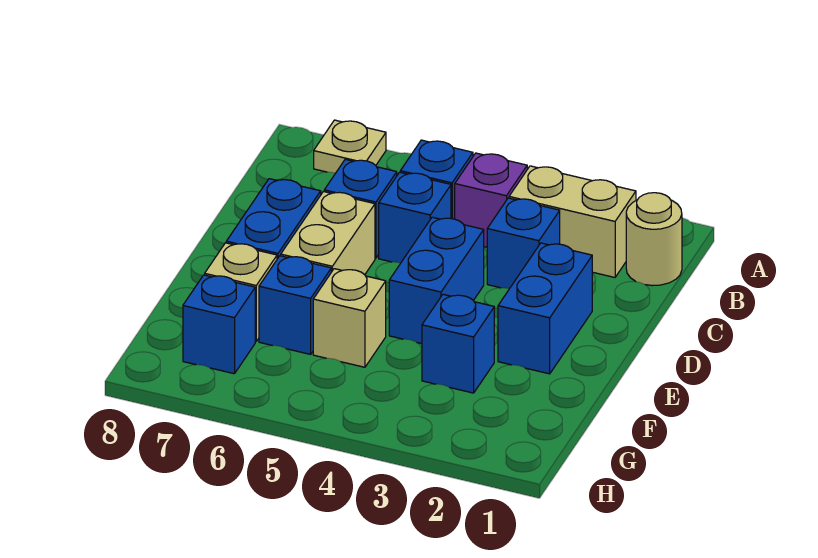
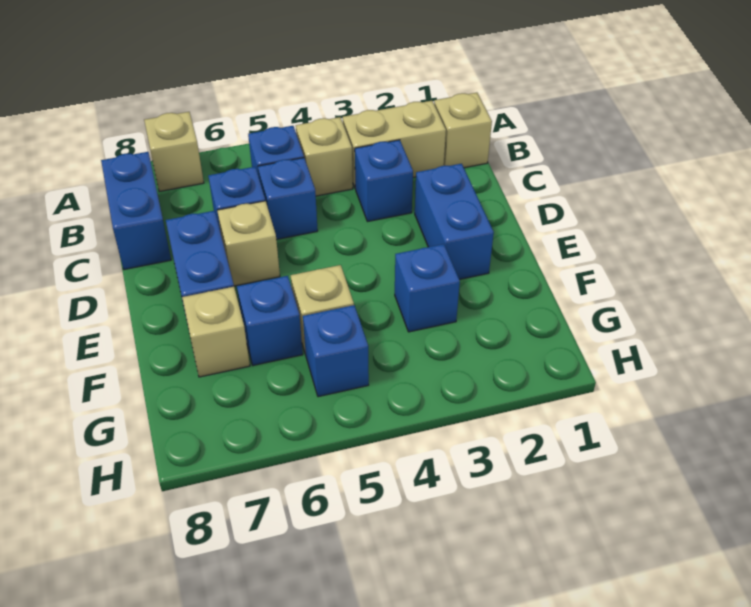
tan 1x1 plate [314,120,386,173] -> tan 1x1 brick [144,112,204,192]
tan 1x1 round brick [626,193,682,286] -> tan 1x1 brick [434,93,492,168]
purple 1x1 brick [455,153,527,247] -> tan 1x1 brick [296,117,353,196]
blue 1x2 brick [389,217,484,344] -> blue 1x2 brick moved to [101,152,171,270]
tan 1x2 brick [281,192,375,275] -> tan 1x1 brick [217,201,280,286]
blue 1x1 brick [183,275,255,374] -> blue 1x1 brick moved to [303,305,369,397]

